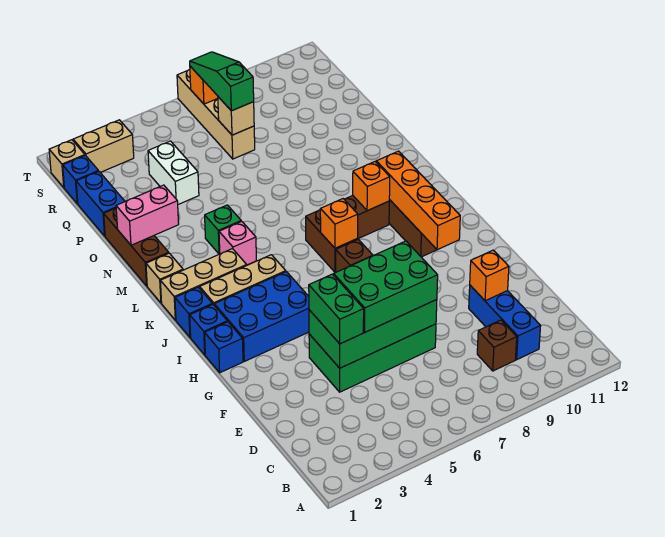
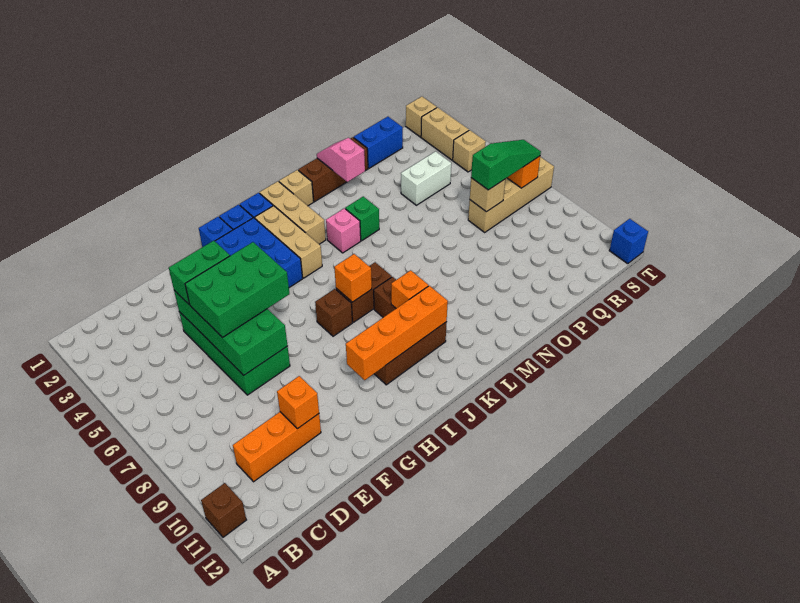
brown 1x1 brick [477,320,517,371] -> brown 1x1 brick moved to [201,483,246,537]
blue 1x3 brick [469,285,541,360] -> orange 1x3 brick [233,412,321,482]
green 2x3 brick [334,241,438,332] -> green 2x3 brick turned to [185,242,289,337]
pink 1x2 brick [116,185,179,245] -> pink 1x2 slope [317,138,365,182]
blue 1x1 brick [63,155,98,204] -> blue 1x1 brick moved to [609,219,648,264]
none -> tan 1x1 brick [453,130,486,172]

